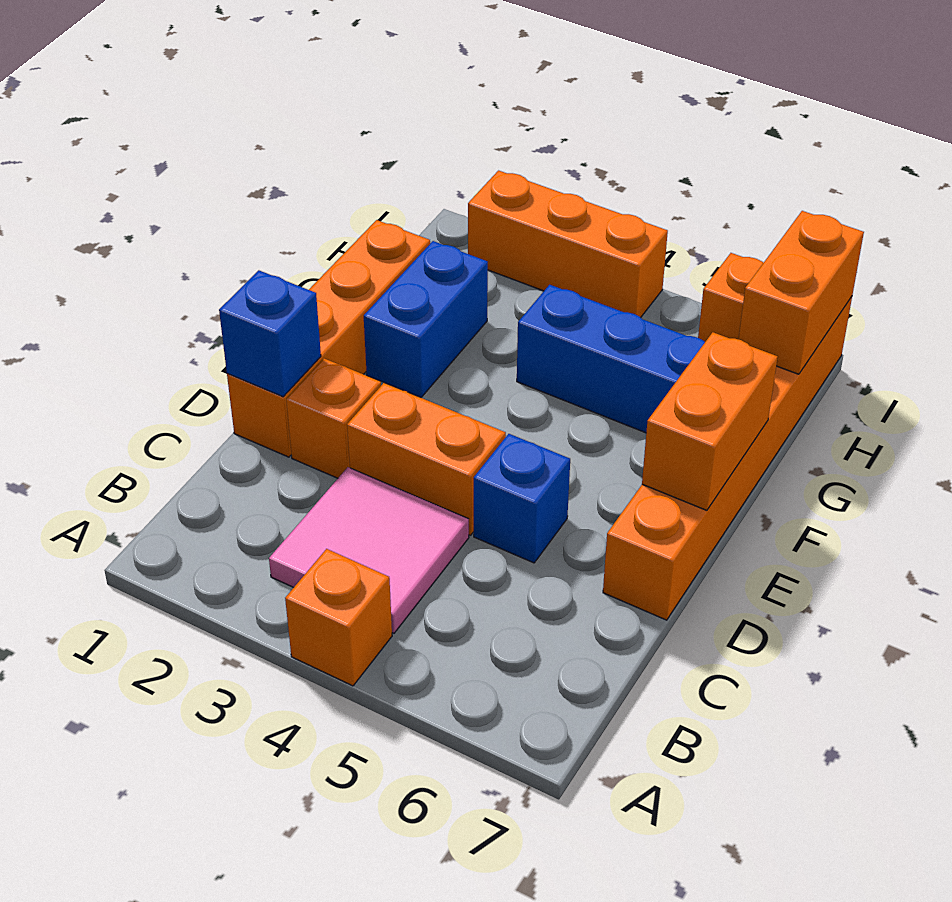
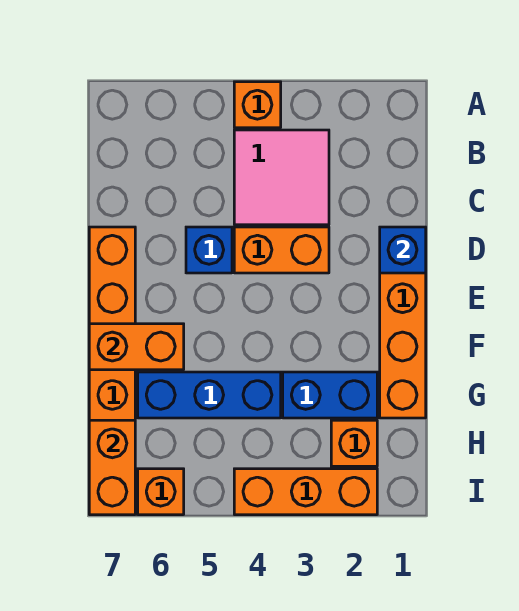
orange 1x1 brick [286,359,381,478] -> orange 1x1 brick moved to [331,420,377,466]
orange 1x2 brick [642,332,778,510] -> orange 1x2 brick turned to [89,324,184,370]
blue 1x2 brick [364,241,488,397] -> blue 1x2 brick turned to [283,372,377,418]

